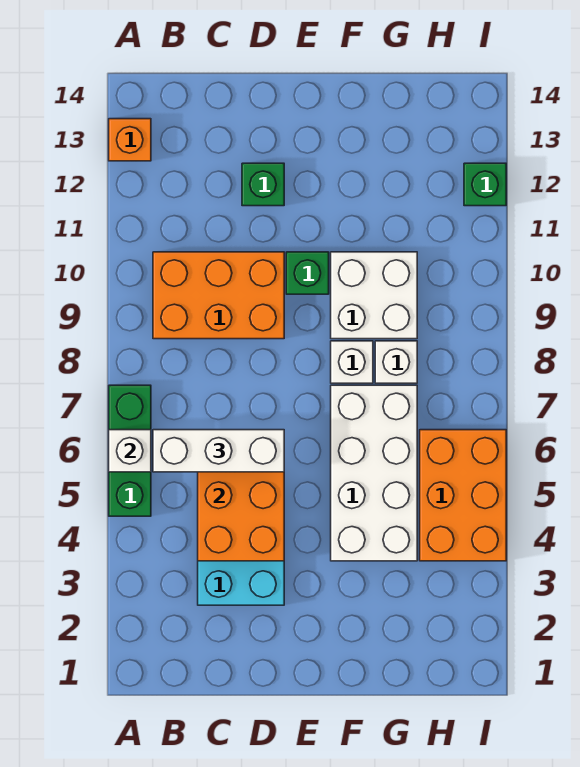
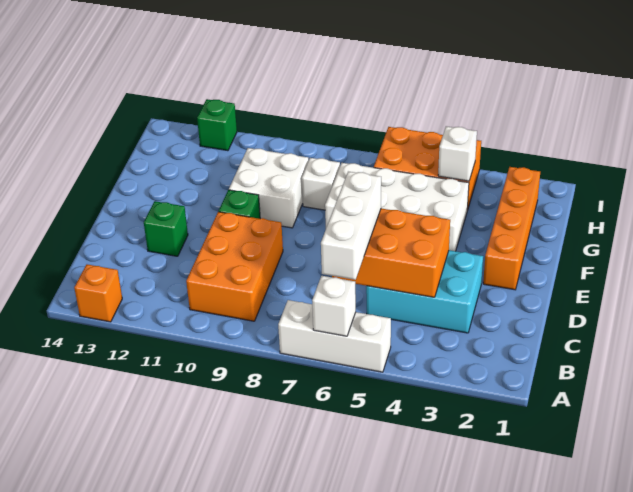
green 1x3 brick [109,385,151,516] -> white 1x3 brick [278,300,391,372]
none -> orange 1x4 brick [483,167,540,290]
white 1x1 brick [331,341,373,383] -> white 1x1 brick moved to [438,126,477,181]

